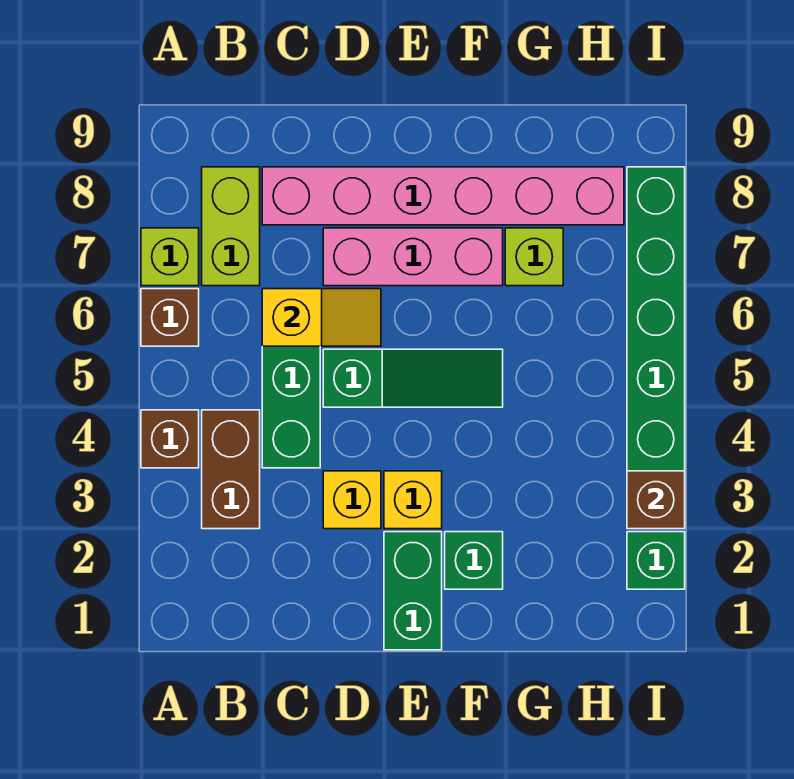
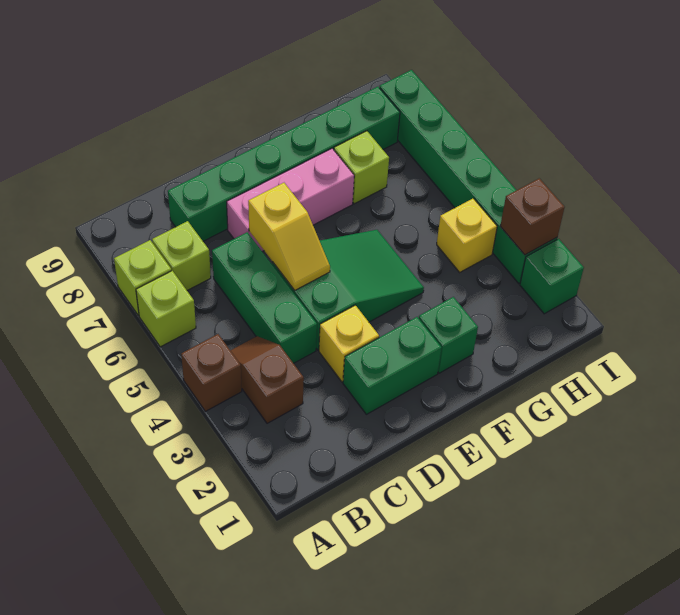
brown 1x1 brick [141,289,199,346] -> lime 1x1 brick [136,271,196,347]
brown 1x2 brick [202,410,260,529] -> brown 1x2 slope [230,336,304,423]
lime 1x2 brick [202,167,260,286] -> lime 1x1 brick [152,221,211,290]
yellow 1x2 slope [262,289,381,346] -> yellow 1x2 slope turned to [248,183,330,290]
pink 1x6 brick [262,167,624,225] -> green 1x6 brick [168,87,400,241]
green 1x3 slope [323,349,503,407] -> green 2x3 slope [272,230,424,350]
green 1x2 brick [384,532,442,650] -> green 1x2 brick turned to [343,317,441,414]
yellow 1x1 brick [384,471,442,529] -> yellow 1x1 brick moved to [437,198,497,272]

